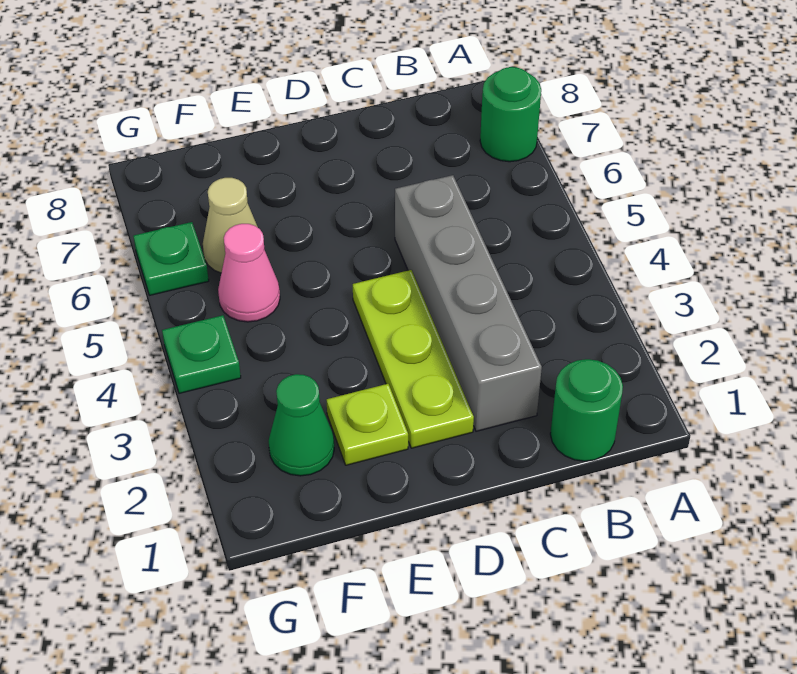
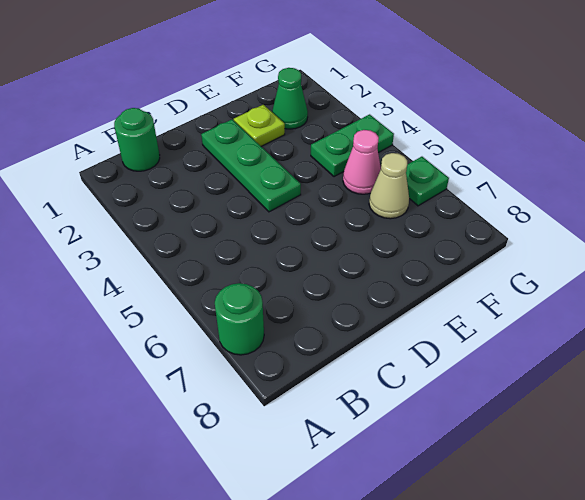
grey 1x4 brick [395,175,542,431] -> none
lime 1x3 plate [353,270,474,448] -> green 1x3 plate [201,120,301,212]
green 1x1 plate [162,315,241,393] -> green 1x2 plate [311,114,394,177]

